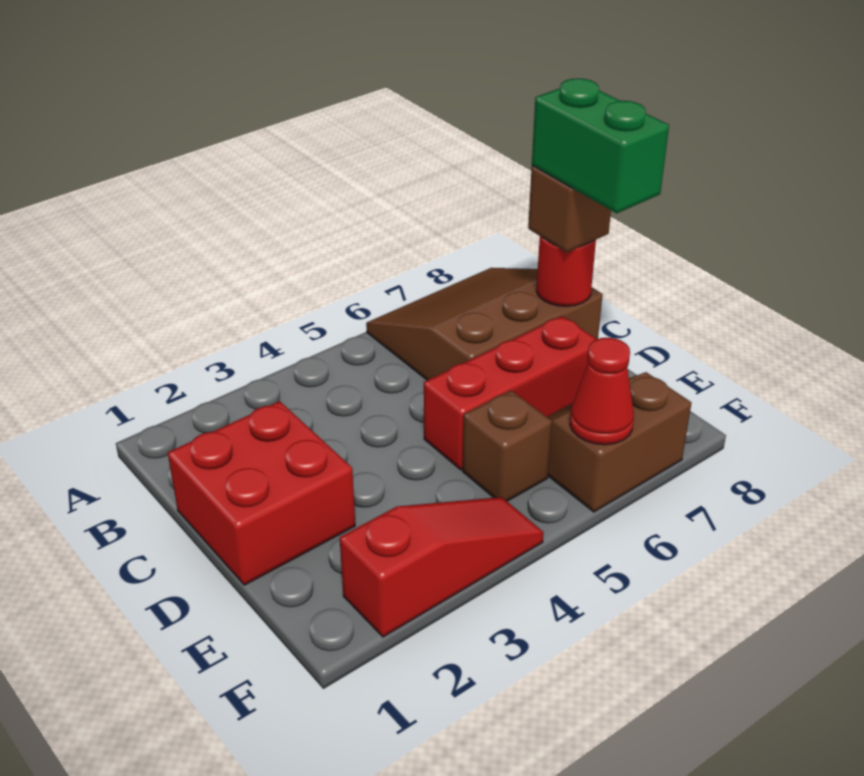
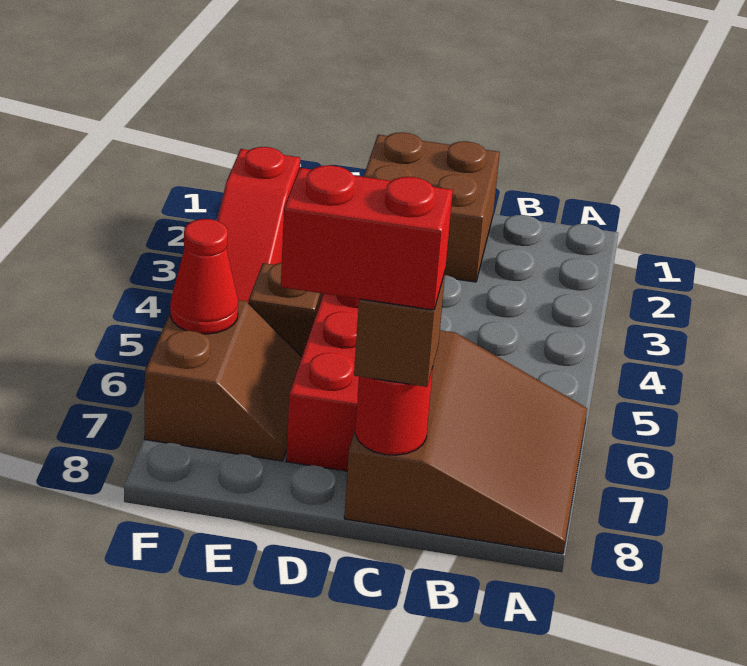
red 2x2 brick [168,401,355,585] -> brown 2x2 brick [363,132,500,282]
green 1x2 brick [532,78,669,213] -> red 1x2 brick [281,165,453,310]

